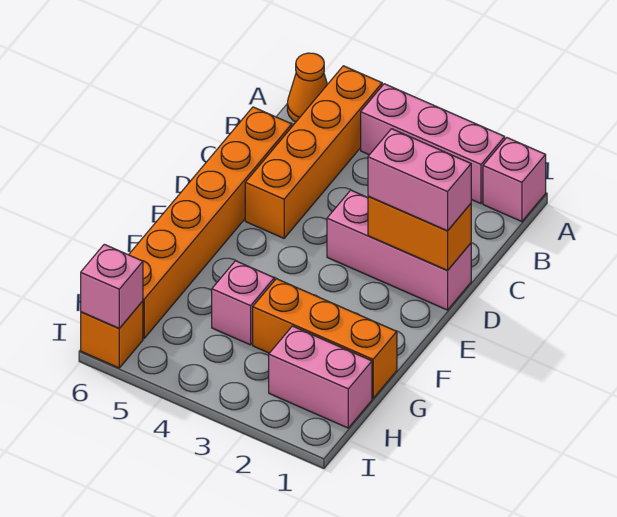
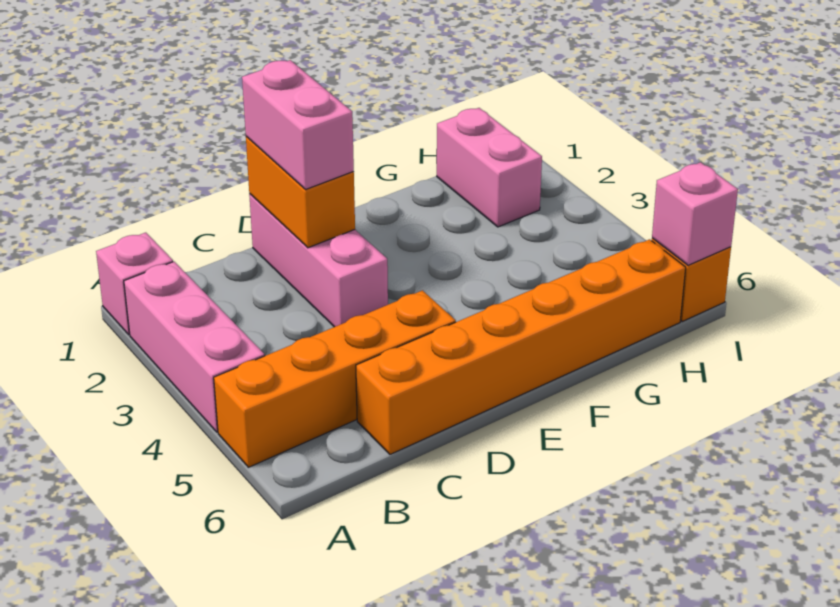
orange 1x1 cone [287,53,327,122] -> none
orange 1x3 brick [253,279,397,398] -> none
pink 1x1 brick [212,261,274,345] -> none

